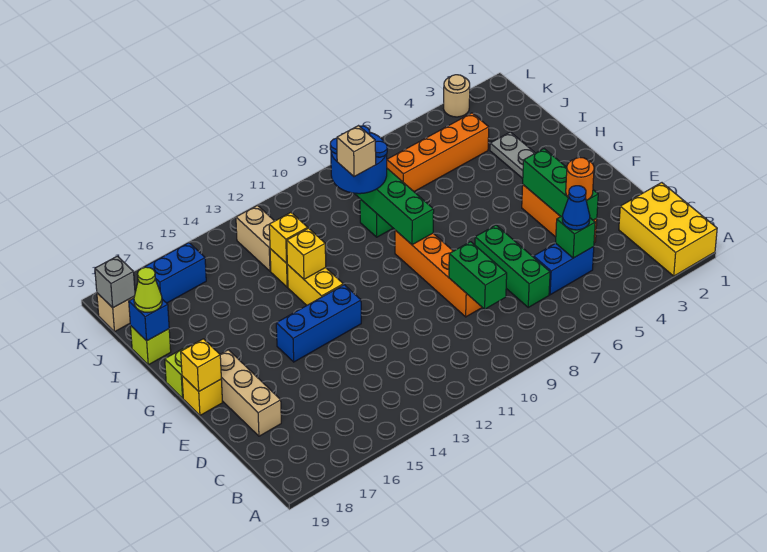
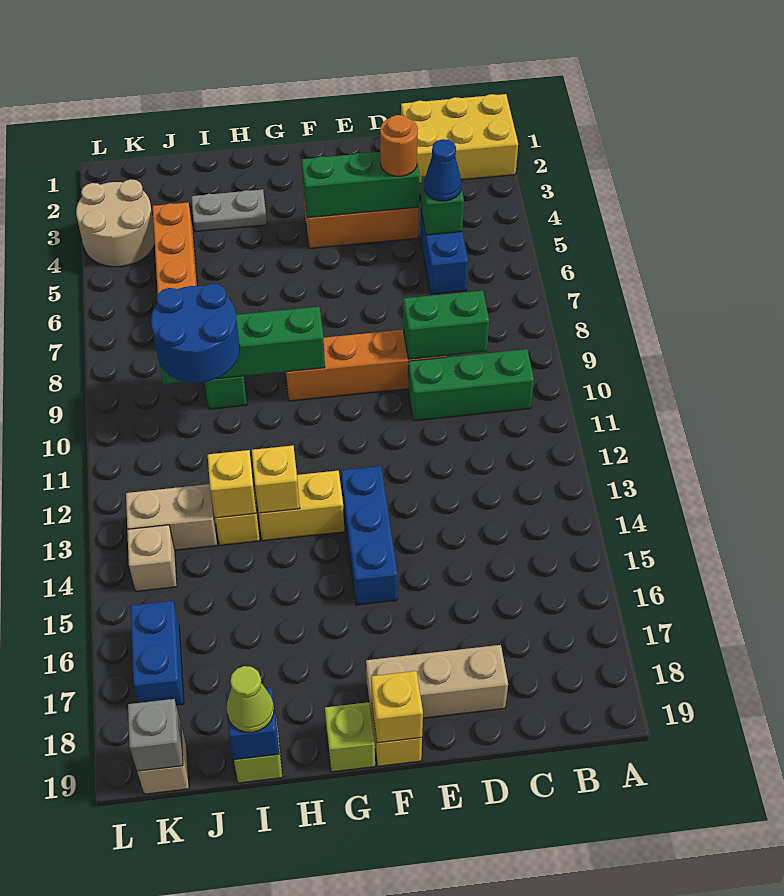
green 1x3 brick [475,225,550,307] -> green 1x3 brick moved to [408,349,534,421]
tan 1x1 brick [337,126,376,177] -> tan 1x1 brick moved to [127,525,177,591]
tan 1x1 round brick [443,75,470,117] -> tan 2x2 round brick [76,179,155,267]

